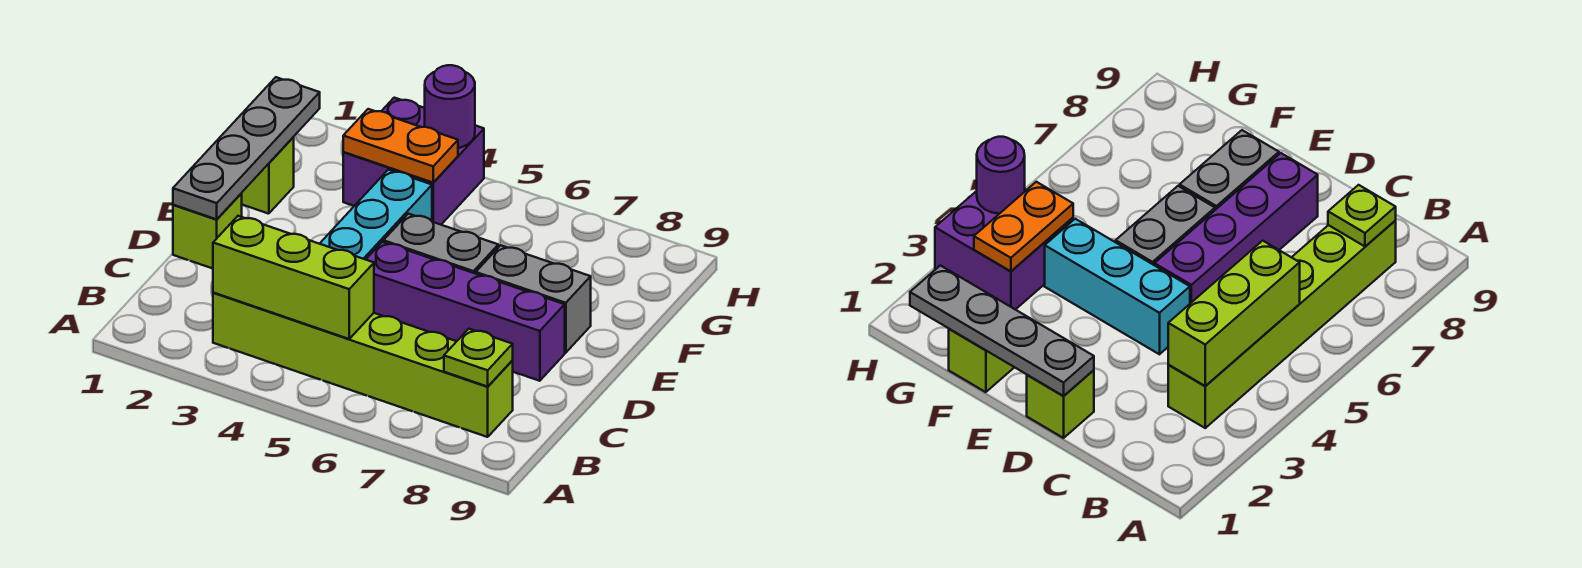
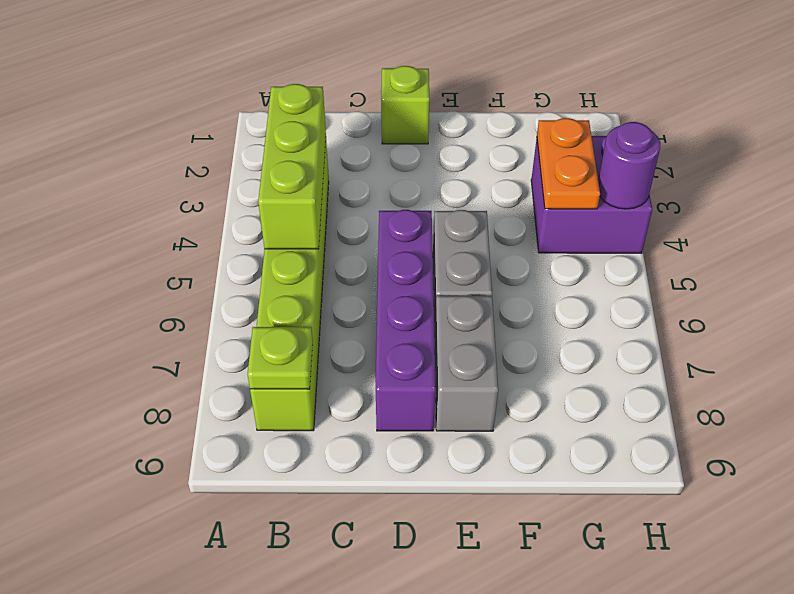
grey 1x4 plate [173,77,320,219] -> none
cyan 1x3 brick [320,170,432,260] -> none
lime 1x1 brick [241,137,294,214] -> none

